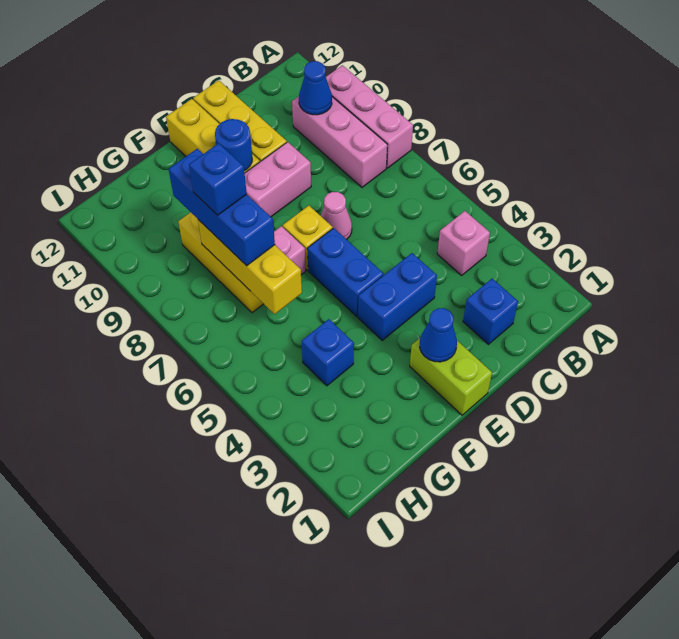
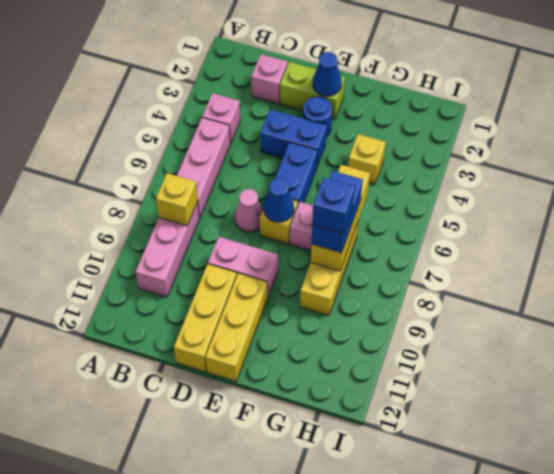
pink 1x3 brick [326,65,413,168] -> pink 1x3 brick moved to [177,117,230,218]
none -> yellow 1x1 brick [156,173,198,226]
blue 1x1 cone [299,61,332,115] -> blue 1x1 cone moved to [264,178,294,222]
blue 1x1 brick [463,279,518,344] -> pink 1x1 brick [251,54,288,104]
lime 1x2 brick [410,338,492,415] -> lime 1x2 brick turned to [280,62,345,120]
blue 1x1 round brick [215,119,252,171] -> blue 1x1 round brick moved to [303,97,332,137]
blue 1x1 brick [302,319,354,386] -> yellow 1x1 brick [348,134,386,184]
blue 1x3 brick [169,149,275,266] -> blue 1x2 brick [311,171,363,253]

